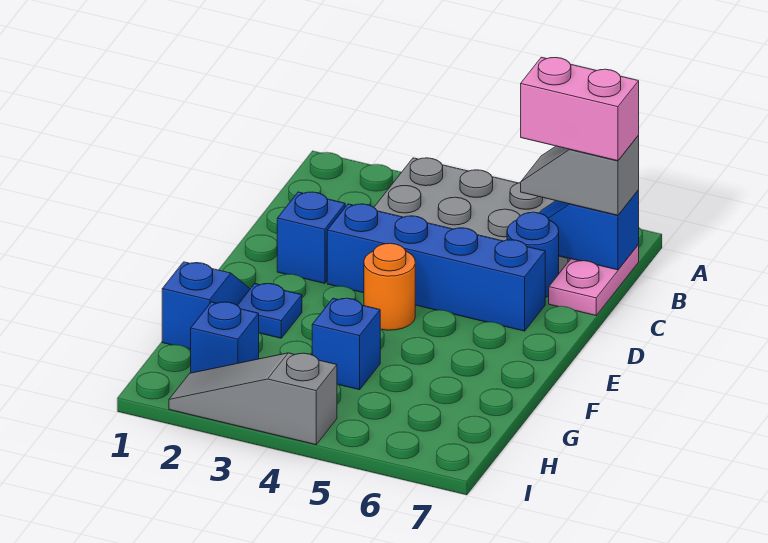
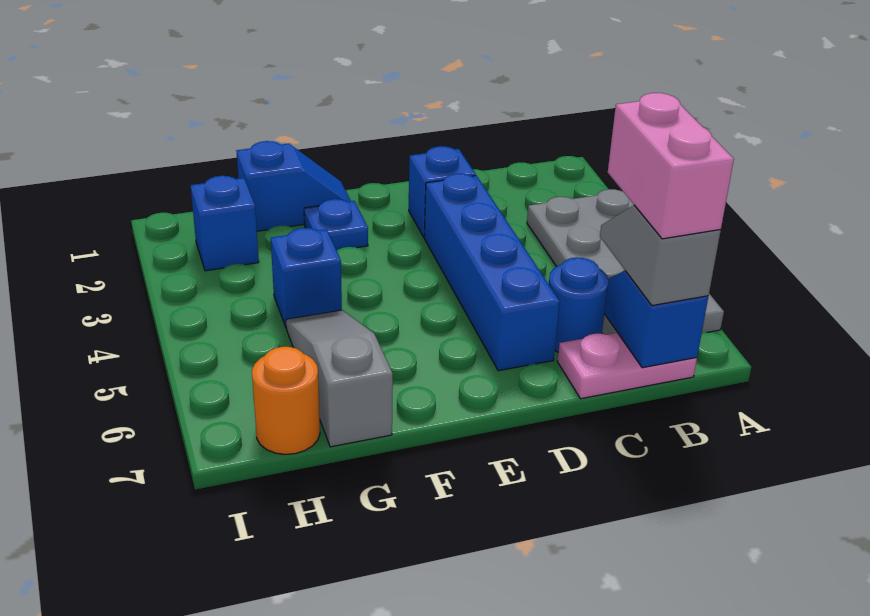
orange 1x1 round brick [364,243,415,330] -> orange 1x1 round brick moved to [252,347,320,454]
grey 1x3 slope [169,353,337,445] -> grey 1x3 slope moved to [286,310,393,447]

